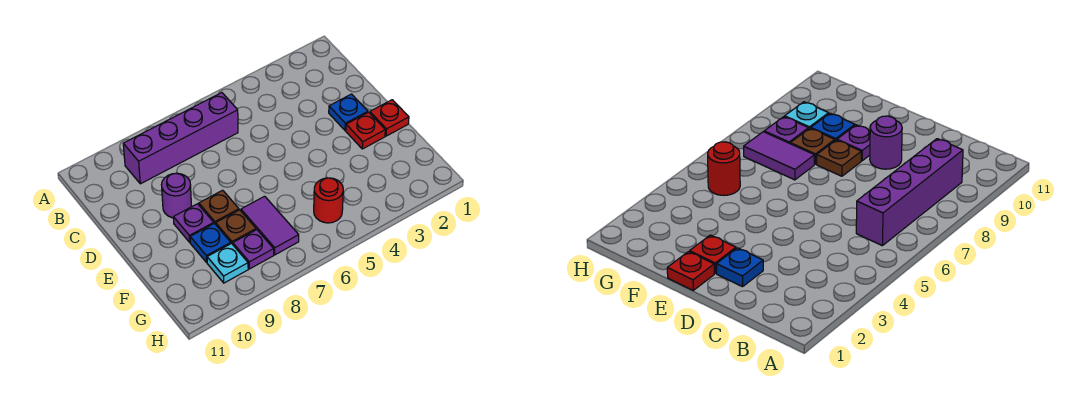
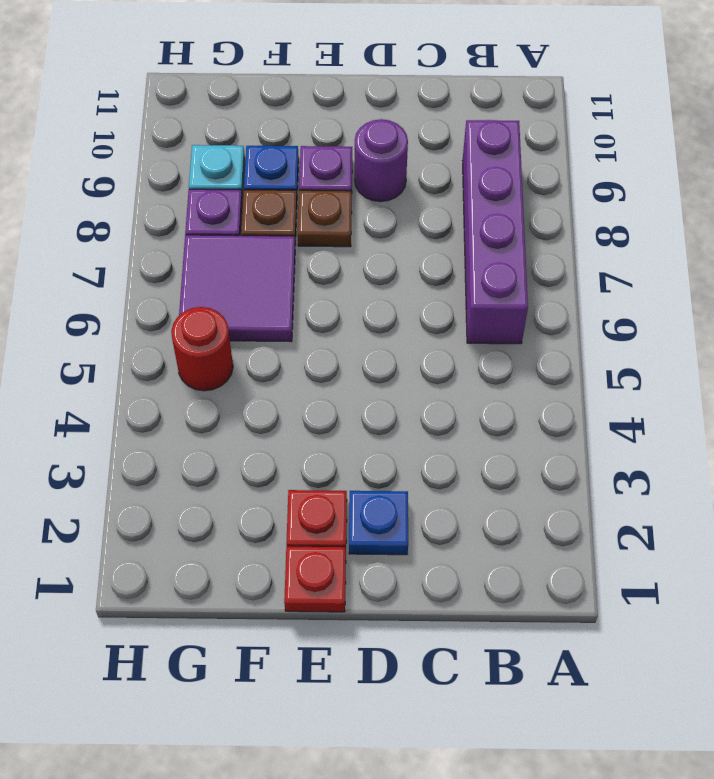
purple 1x2 tile [241,196,299,255] -> purple 2x2 tile [179,235,295,342]

